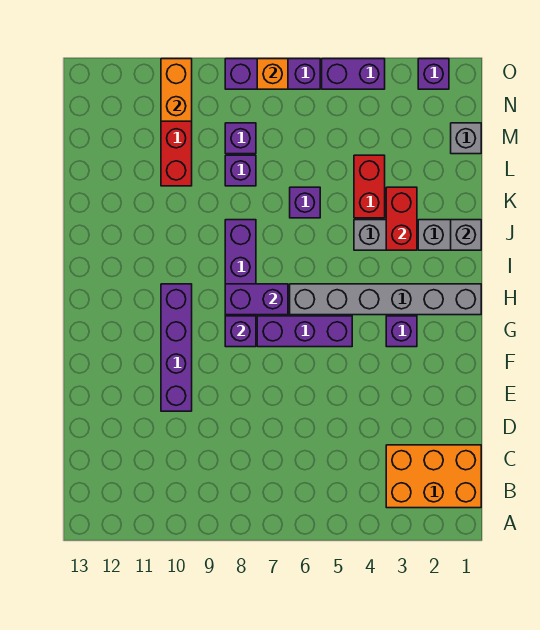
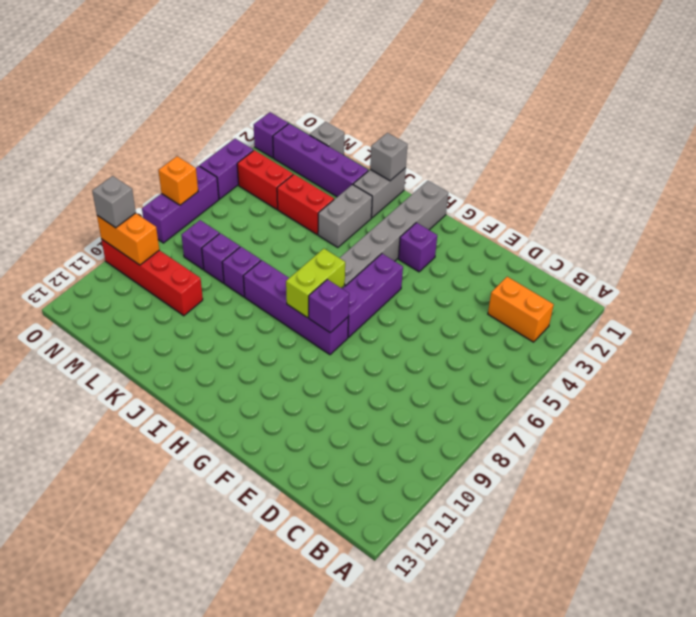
orange 2x3 brick [386,445,481,508] -> orange 1x2 brick [488,277,554,342]
purple 1x4 brick [161,284,192,411] -> purple 1x4 brick moved to [273,123,368,197]
purple 1x2 brick [225,284,288,315] -> lime 1x2 brick [286,249,345,318]
red 1x2 brick [386,187,417,250] -> red 1x2 brick moved to [237,150,293,209]
purple 1x1 brick [290,187,320,218] -> purple 1x1 brick moved to [222,247,261,297]
none -> grey 1x1 brick [92,176,136,228]

